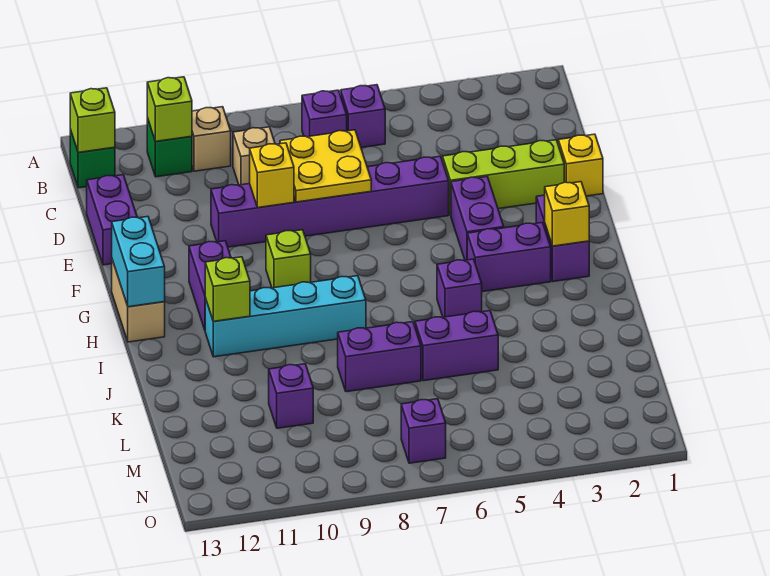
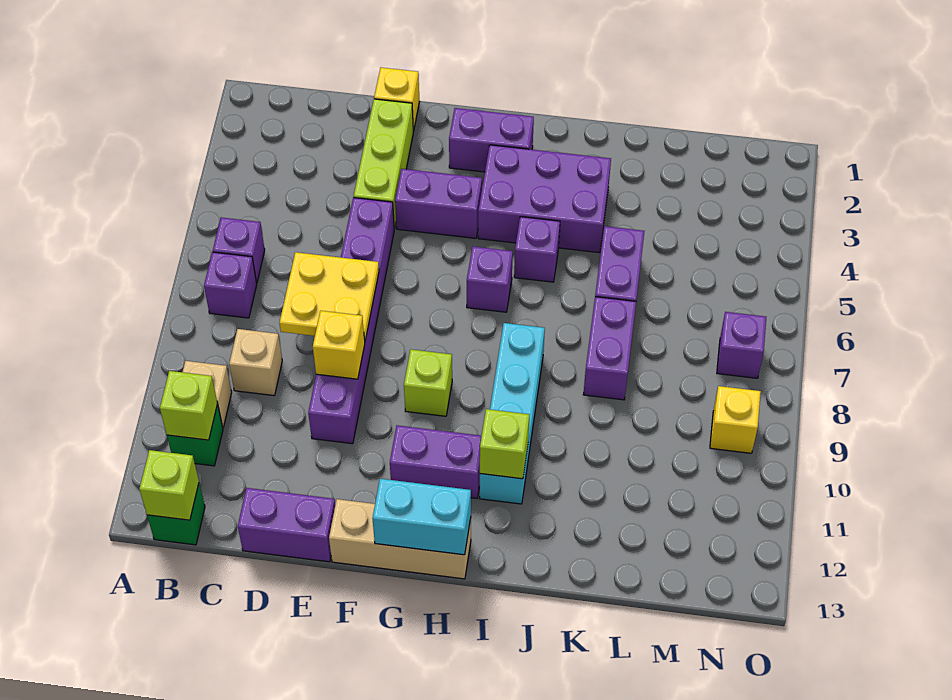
tan 1x2 brick [112,260,165,342] -> tan 1x3 brick [329,499,471,579]
yellow 1x1 brick [545,182,589,246] -> yellow 1x1 brick moved to [710,386,761,453]
purple 1x2 brick [467,222,551,292] -> purple 2x3 brick [478,145,611,253]
purple 1x1 brick [269,364,313,428] -> purple 1x1 brick moved to [467,246,513,312]

